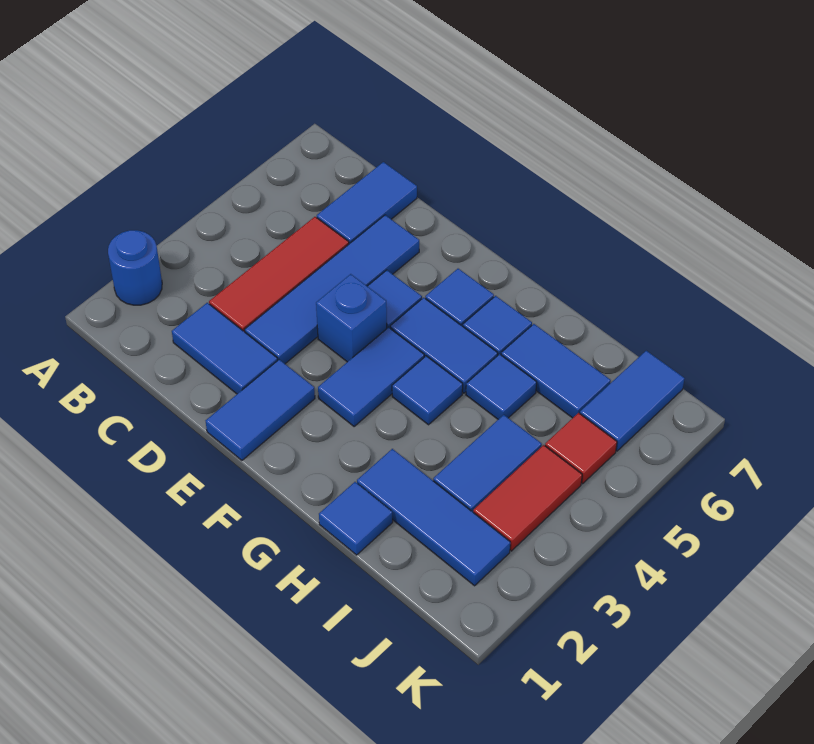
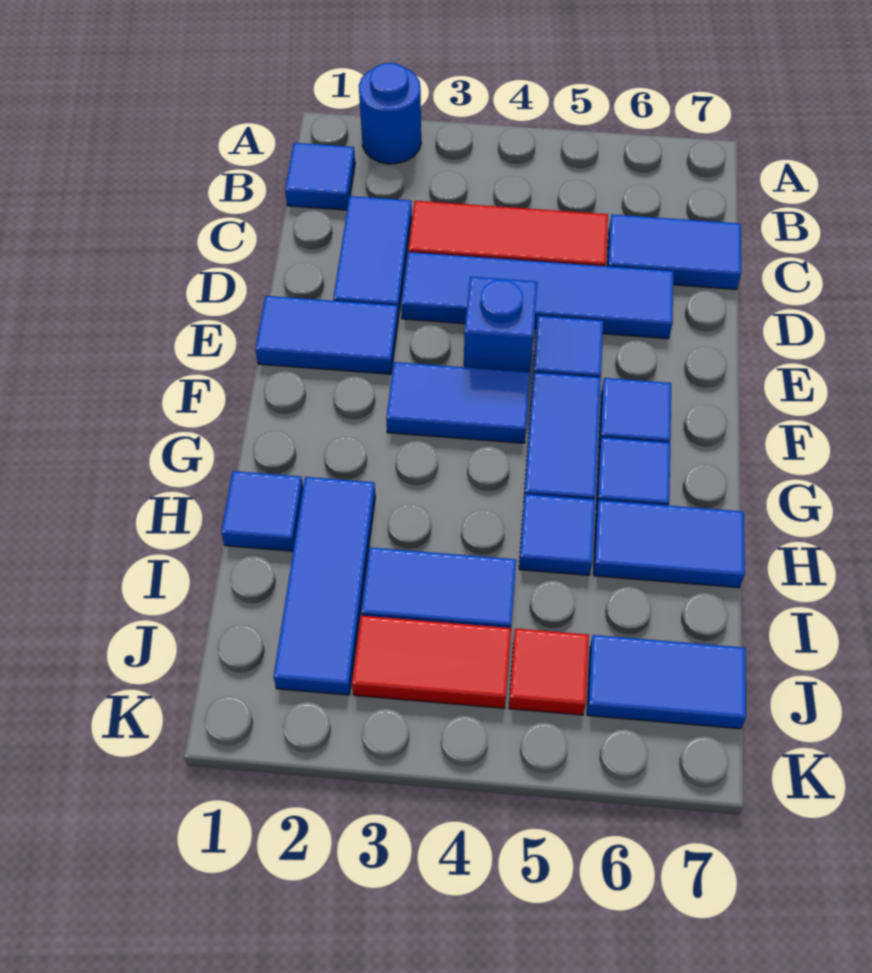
blue 1x1 tile [392,356,463,425] -> blue 1x1 tile moved to [285,143,355,210]
blue 1x2 tile [501,324,611,418] -> blue 1x2 tile turned to [593,500,745,588]

